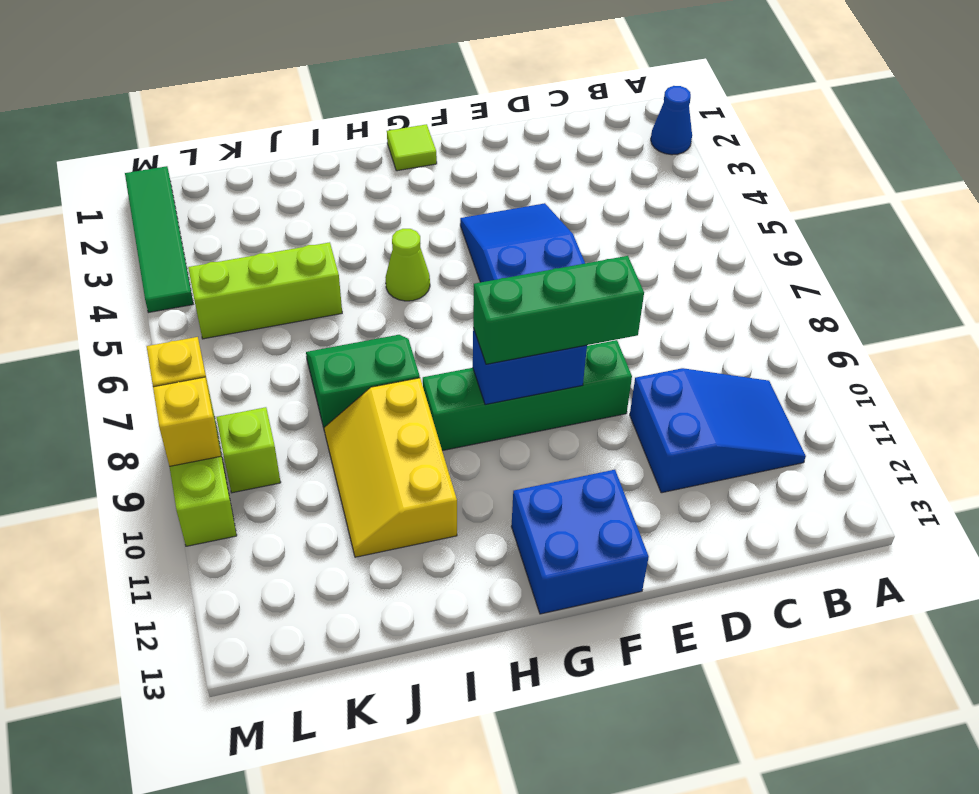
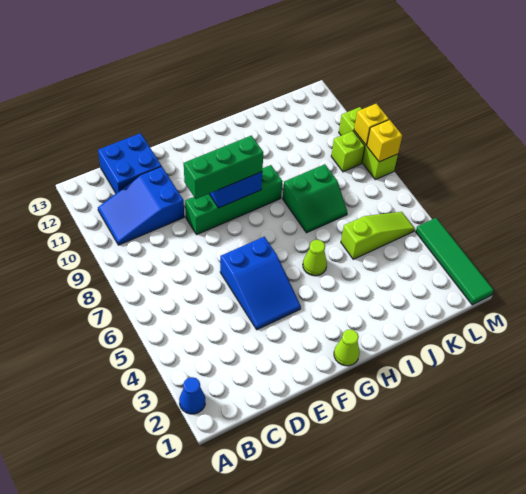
blue 2x2 brick [511,470,649,614] -> blue 2x2 brick moved to [98,133,161,193]
lime 1x1 tile [387,124,437,171] -> lime 1x1 cone [334,329,360,366]
yellow 2x3 slope [324,378,457,557] -> none
lime 1x3 brick [188,242,342,339] -> lime 1x3 slope [341,212,415,259]

